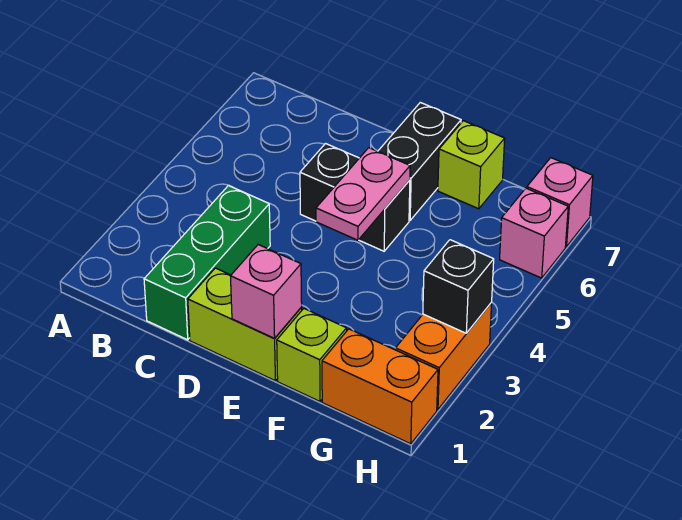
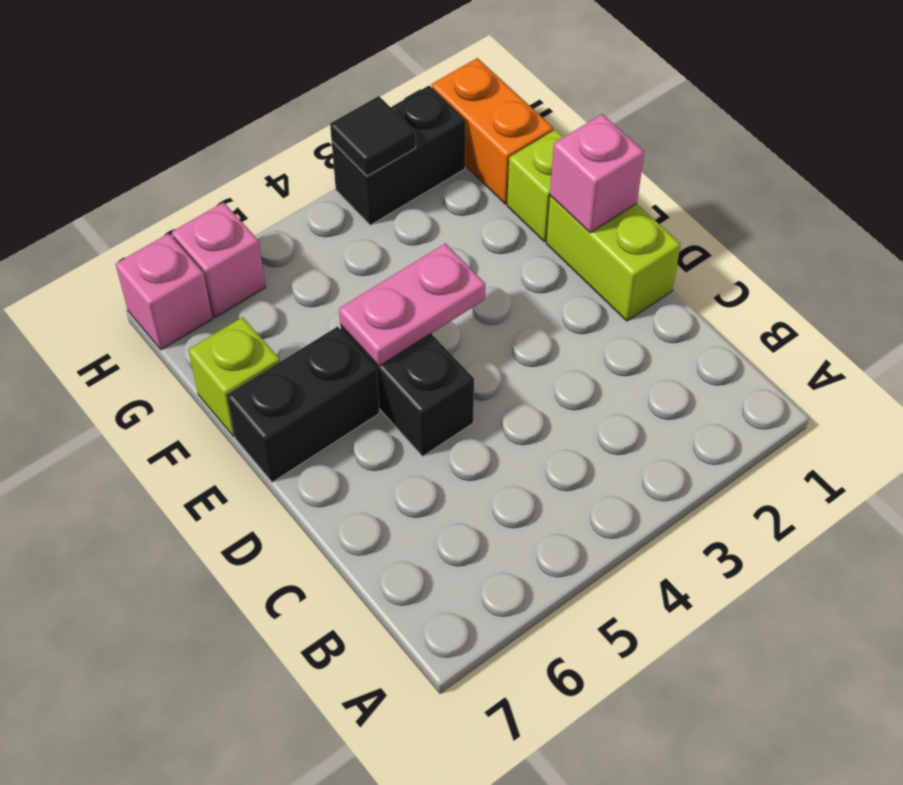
green 1x3 brick [144,186,270,340] -> none
orange 1x2 brick [396,303,492,409] -> black 1x2 brick [332,86,465,225]
black 1x1 brick [423,240,494,333] -> black 1x1 tile [330,96,416,176]

